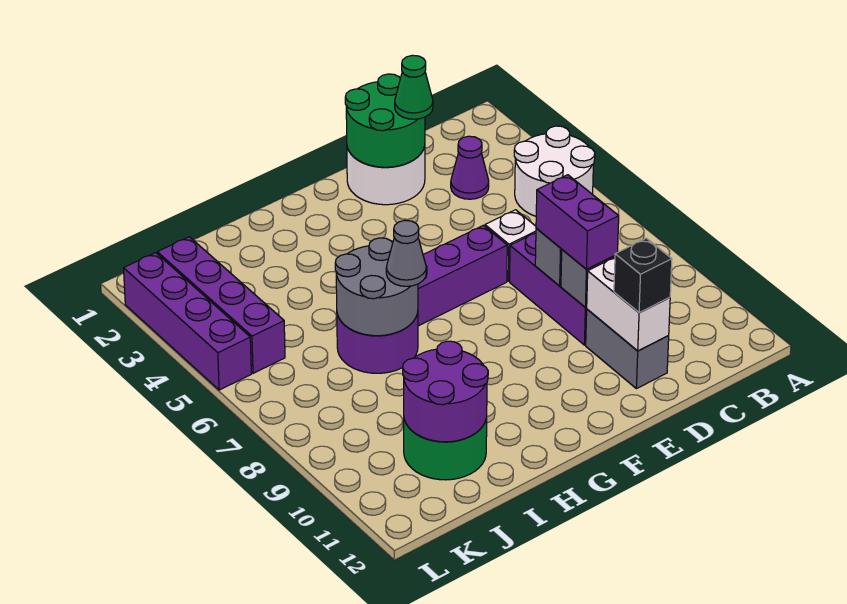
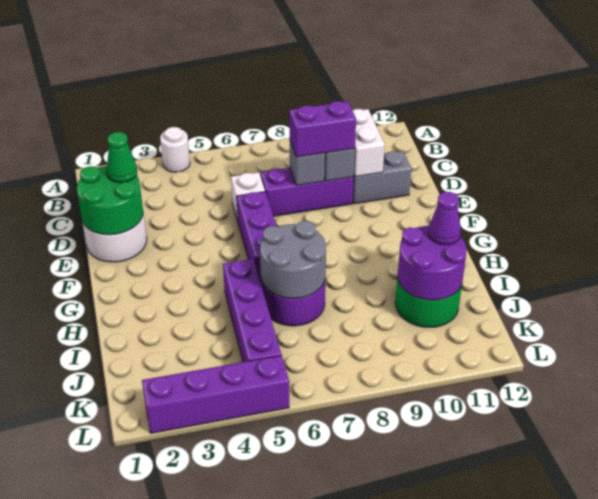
white 2x2 round brick [514,126,595,216] -> white 1x1 round brick [160,127,190,172]
purple 1x1 cone [451,136,489,199] -> purple 1x1 cone moved to [428,192,461,245]
white 1x2 brick [587,258,670,351] -> white 1x2 brick turned to [352,109,385,177]
black 1x1 brick [614,238,672,313] -> none
grey 1x1 cone [386,220,426,286] -> none
purple 1x4 brick [157,237,285,373] -> purple 1x4 brick turned to [223,259,281,362]

